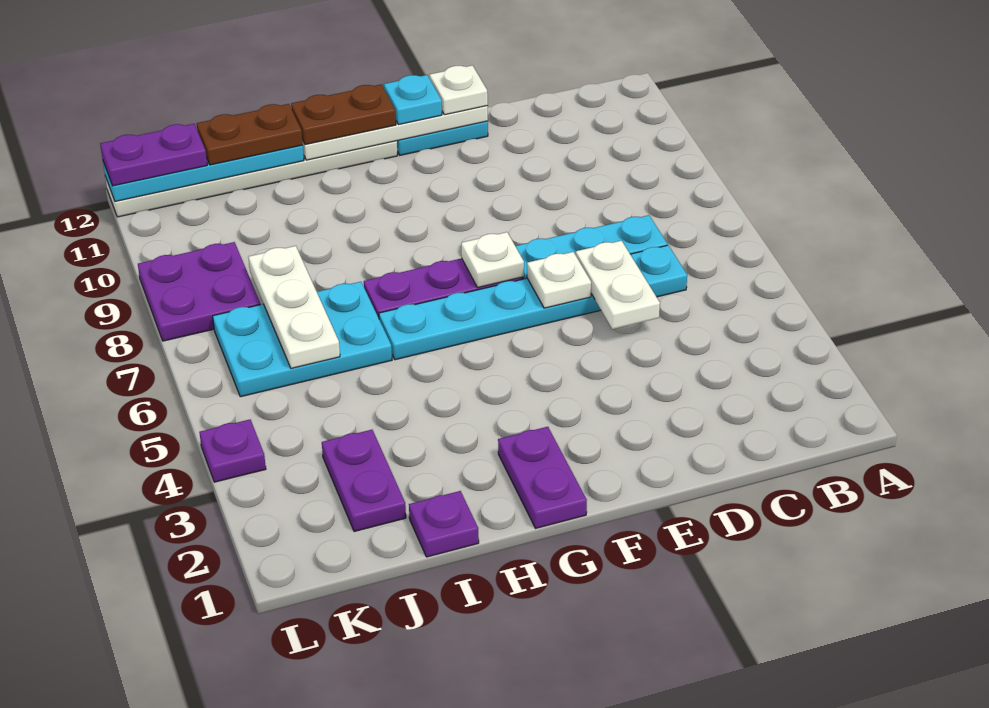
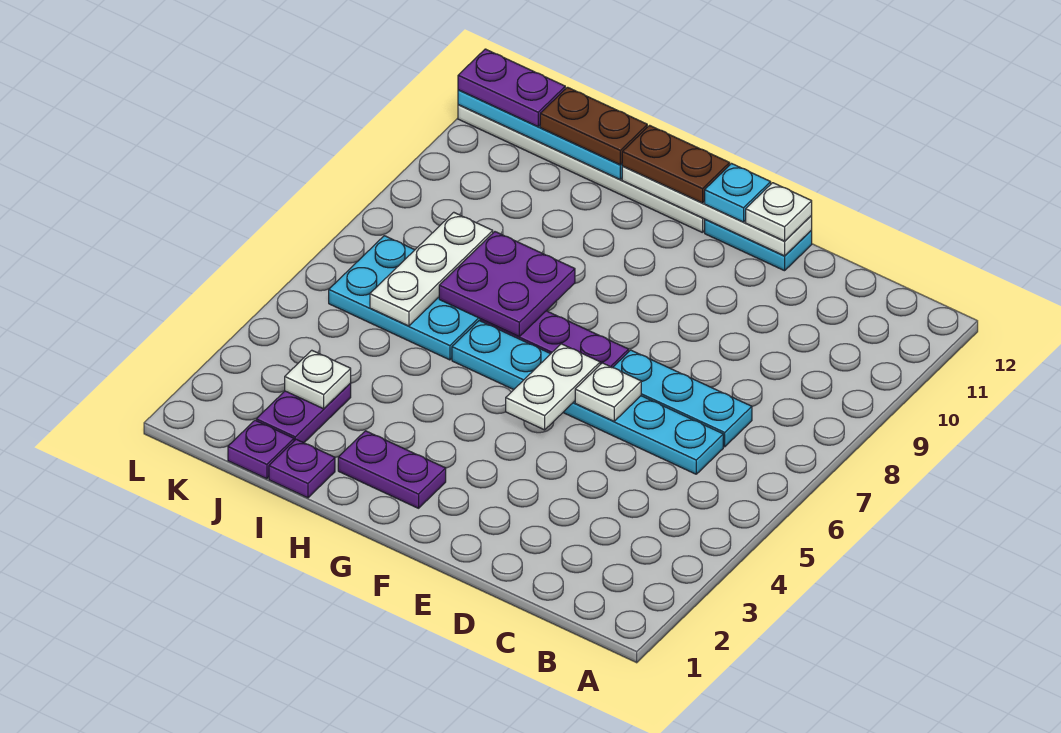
white 1x2 plate [576,241,660,329] -> white 1x2 plate moved to [506,344,600,430]
white 1x1 plate [461,232,524,288] -> white 1x1 plate moved to [285,350,351,409]
purple 1x2 plate [498,427,587,528] -> purple 1x2 plate turned to [338,431,446,508]
purple 2x2 plate [138,242,260,341] -> purple 2x2 plate moved to [439,232,575,336]
purple 1x1 plate [199,420,266,482] -> purple 1x1 plate moved to [228,420,294,479]

